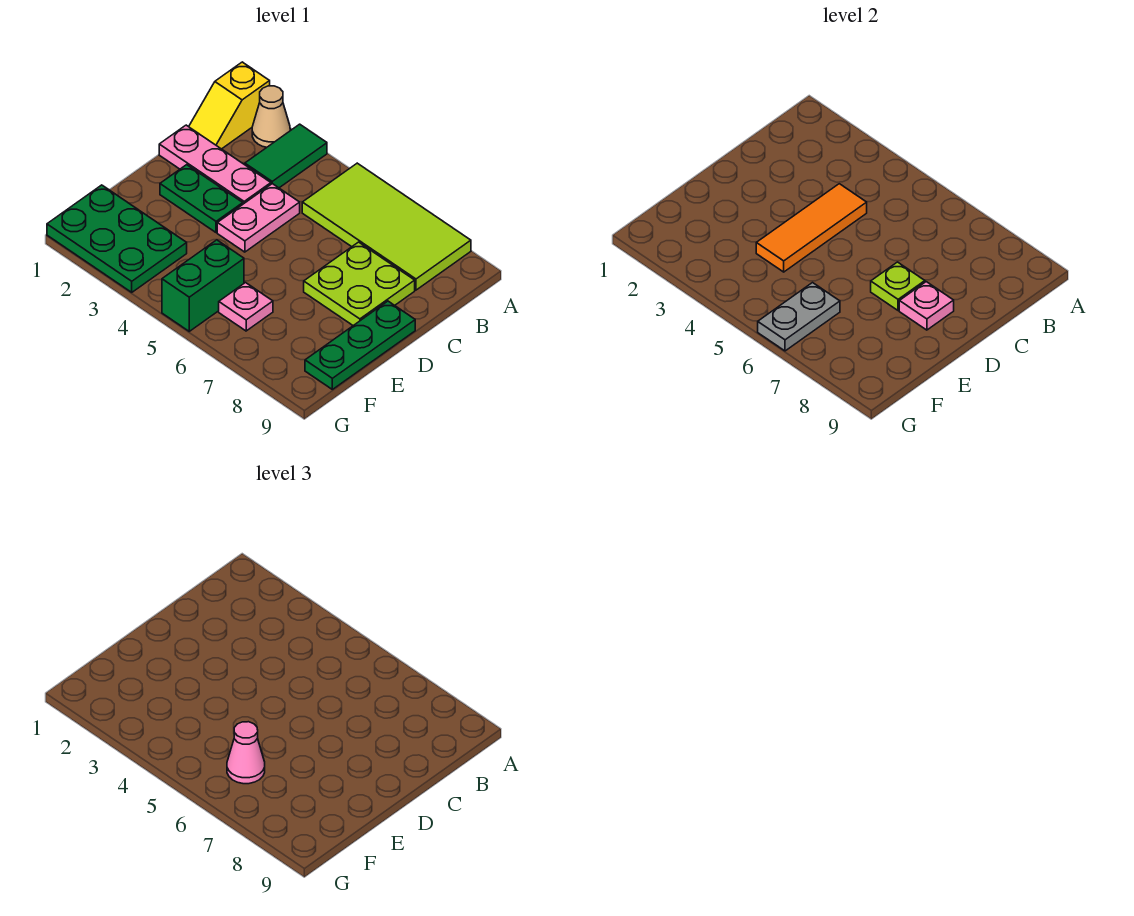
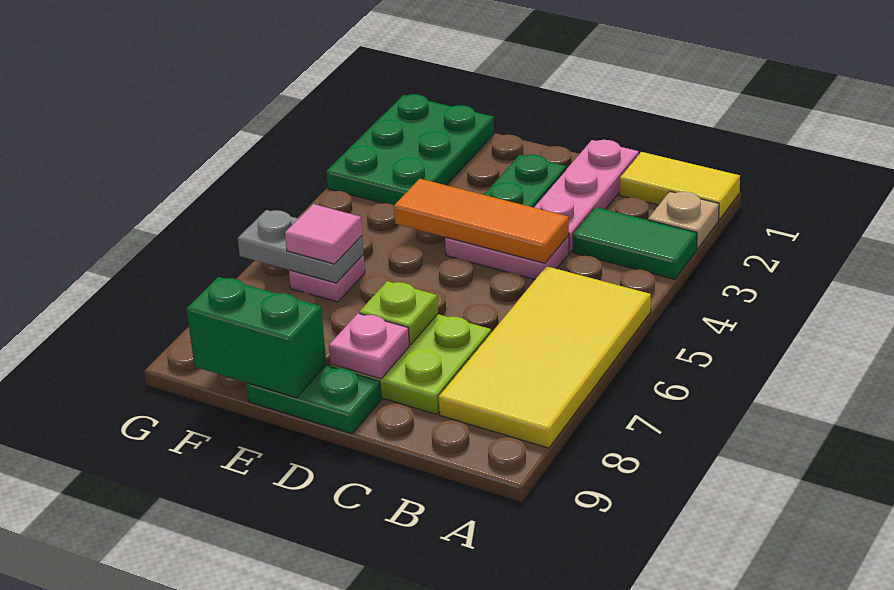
yellow 1x2 slope [189,62,270,149] -> yellow 1x2 tile [620,152,740,220]
tan 1x1 cone [252,86,290,147] -> tan 1x1 plate [648,192,719,249]
lime 2x4 tile [302,163,471,290] -> yellow 2x4 tile [439,266,651,448]
green 1x3 plate [305,301,415,389] -> green 1x2 plate [246,365,381,434]
green 1x2 brick [162,240,244,331] -> green 1x2 brick moved to [187,277,326,398]
pink 1x1 cone [227,722,265,784] -> pink 1x1 tile [285,204,362,264]

